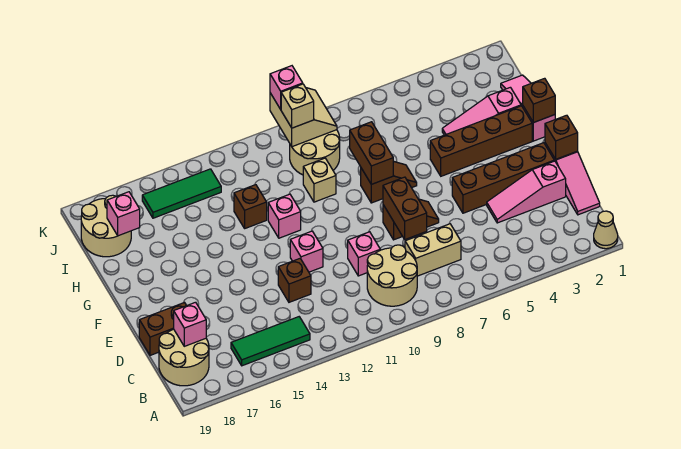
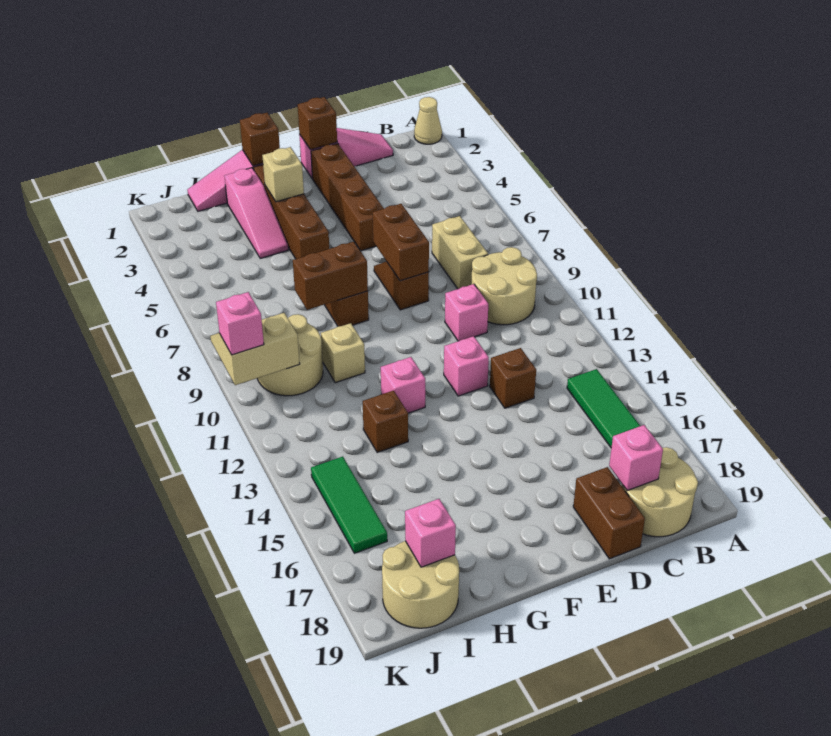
pink 1x3 slope [487,161,566,223] -> none
brown 1x2 brick [383,177,427,239] -> brown 1x2 brick turned to [373,204,429,281]
tan 1x1 brick [281,84,314,128] -> tan 1x1 brick moved to [262,147,304,202]

